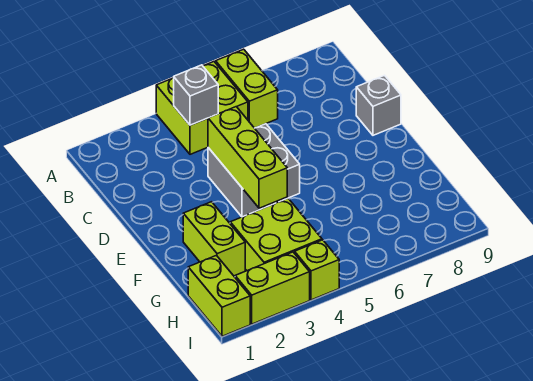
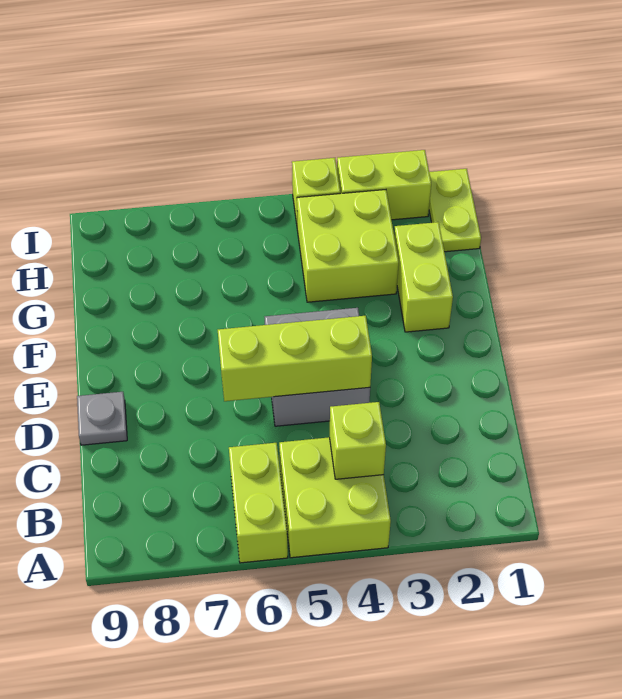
grey 1x1 brick [174,65,218,125] -> lime 1x1 brick [330,402,386,479]
lime 1x3 brick [208,107,287,208] -> lime 1x3 brick turned to [218,316,372,401]
grey 1x1 brick [356,75,401,135] -> grey 1x1 plate [77,392,127,445]
lime 1x2 brick [188,255,250,336] -> lime 1x2 plate [429,169,481,252]

